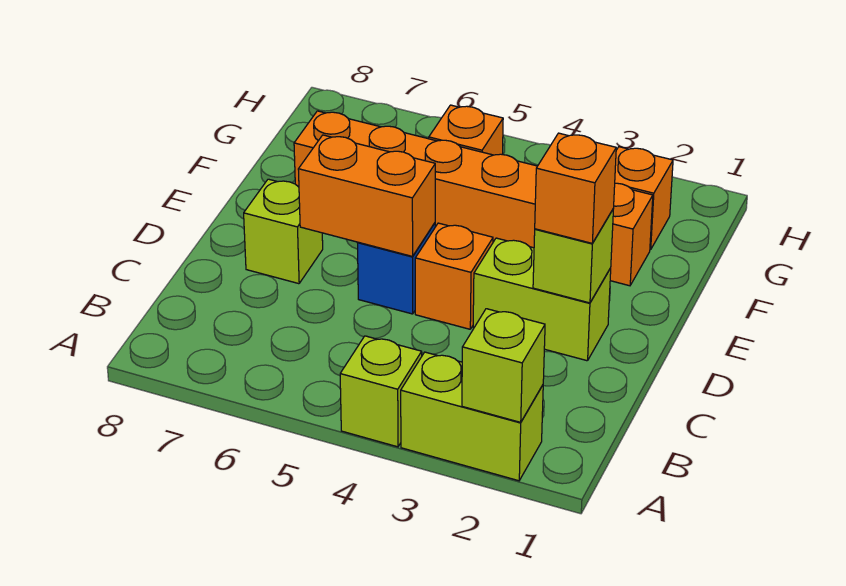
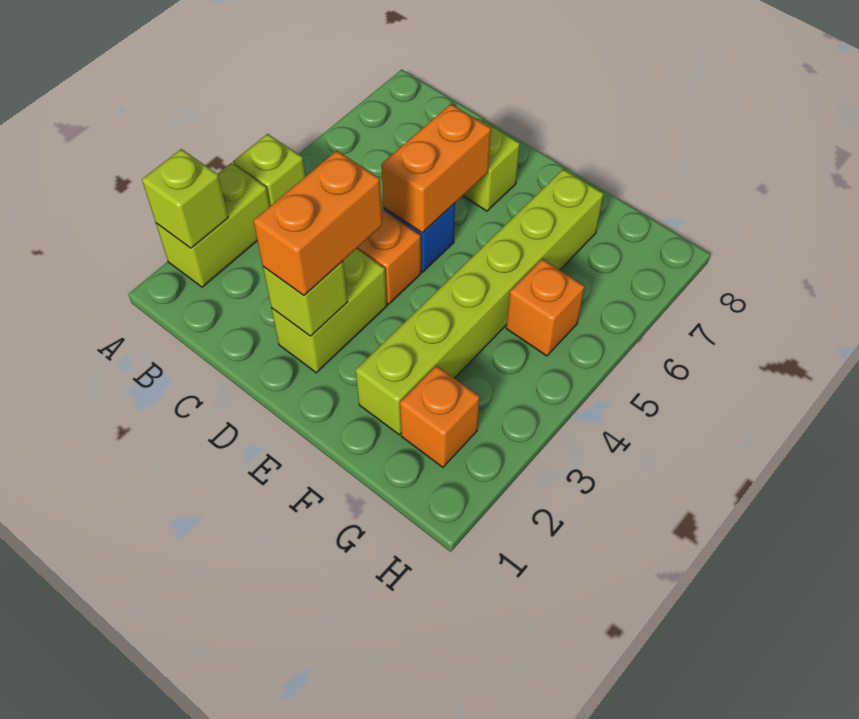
orange 1x1 brick [535,133,616,243] -> orange 1x2 brick [254,151,382,295]
orange 1x6 brick [294,111,653,286] -> lime 1x6 brick [356,169,604,435]

